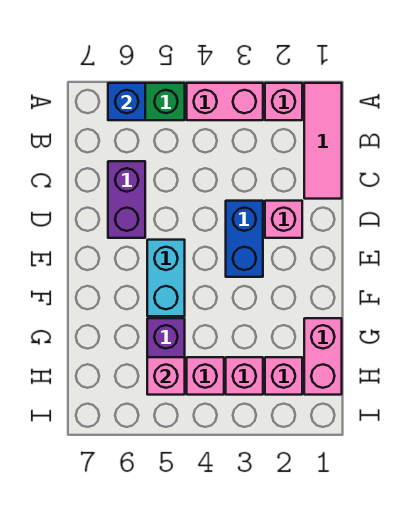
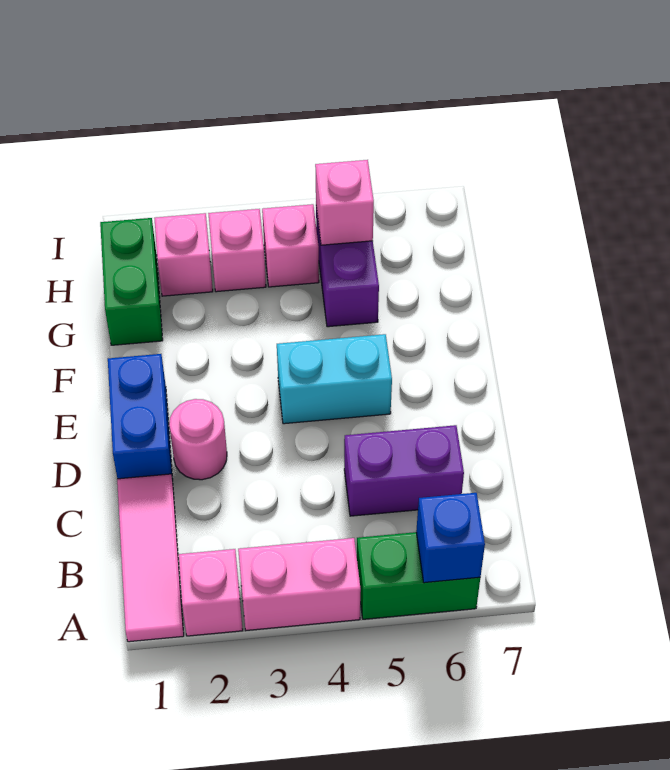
purple 1x2 brick [108,161,145,238] -> purple 1x2 brick turned to [344,425,464,516]
pink 1x1 brick [265,201,302,238] -> pink 1x1 round brick [169,399,227,480]
blue 1x2 brick [226,201,263,277] -> blue 1x2 brick moved to [108,354,173,480]
cyan 1x2 brick [147,240,185,316] -> cyan 1x2 brick turned to [277,334,392,424]
pink 1x2 brick [304,318,342,395] -> green 1x2 brick [100,218,163,345]

